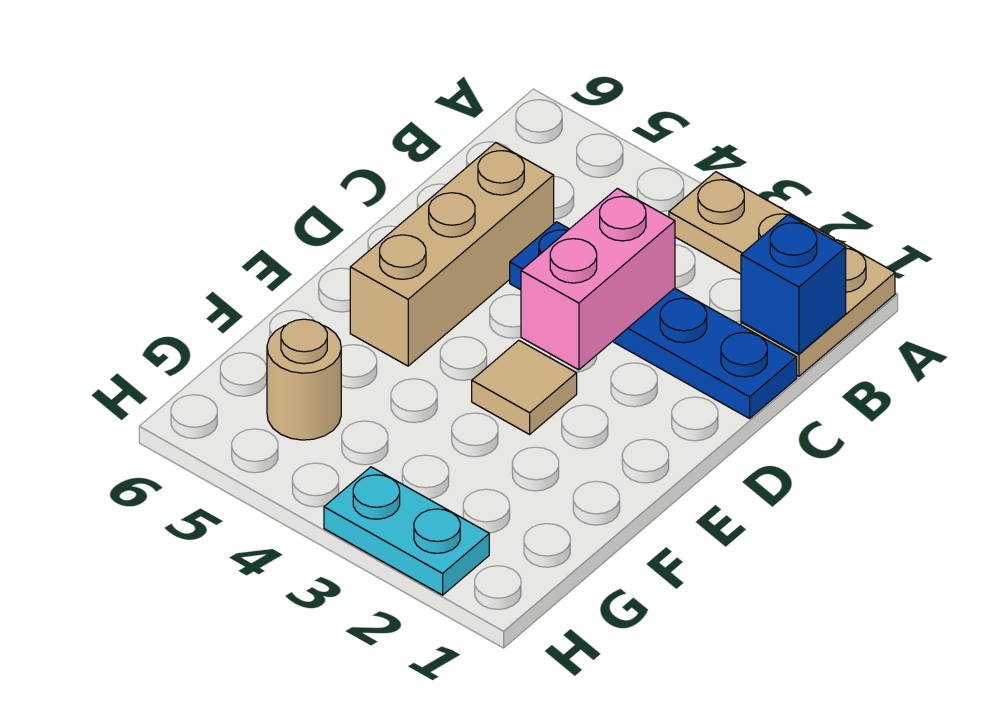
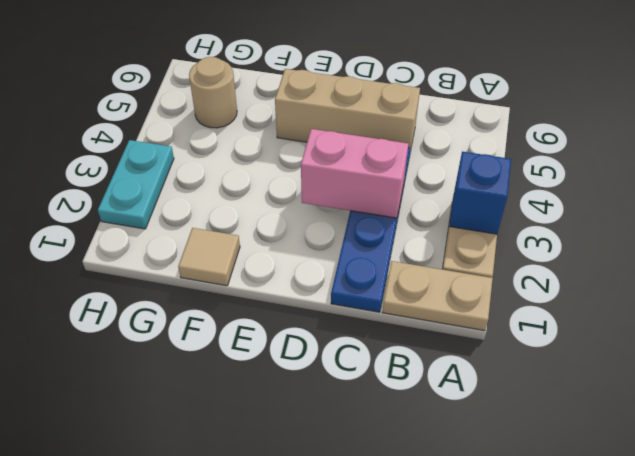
blue 1x1 brick [741,215,846,354] -> blue 1x1 brick moved to [449,152,511,234]
tan 1x1 tile [472,340,577,434] -> tan 1x1 tile moved to [178,228,240,286]

